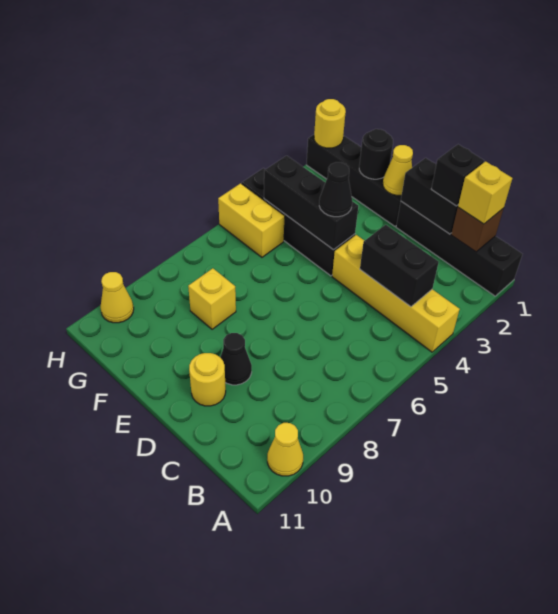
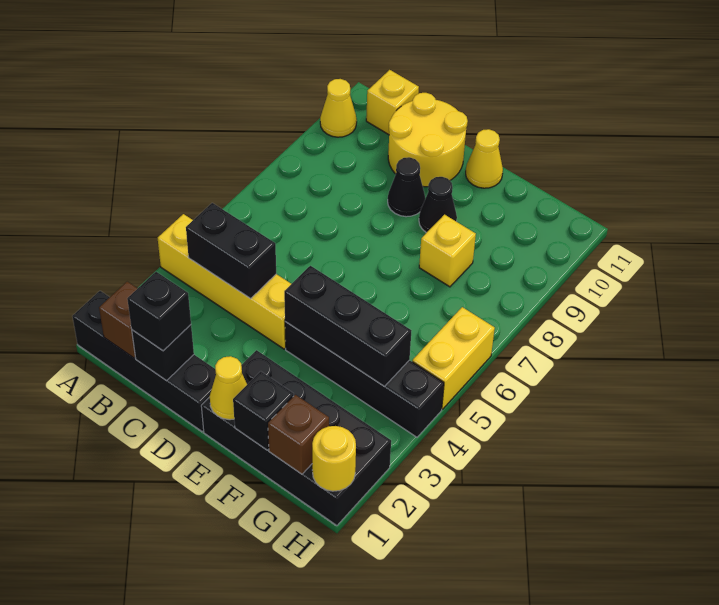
yellow 1x1 brick [458,161,512,224] -> yellow 1x1 brick moved to [366,70,419,135]
black 1x2 brick [401,158,458,234] -> black 1x1 brick [132,325,194,381]
yellow 1x1 round brick [189,353,226,406] -> yellow 2x2 round brick [388,93,468,187]
black 1x4 brick [306,135,401,226] -> black 2x4 brick [201,350,391,526]
black 1x1 cone [319,162,352,217] -> black 1x1 cone moved to [419,177,457,233]
black 1x1 round brick [359,129,393,179] -> black 1x1 brick [233,371,294,450]
none -> brown 1x1 brick [268,395,329,474]
yellow 1x2 brick [218,183,285,257] -> yellow 1x2 brick turned to [412,307,495,409]
yellow 1x1 cone [100,272,134,323] -> yellow 1x1 cone moved to [466,129,503,188]

